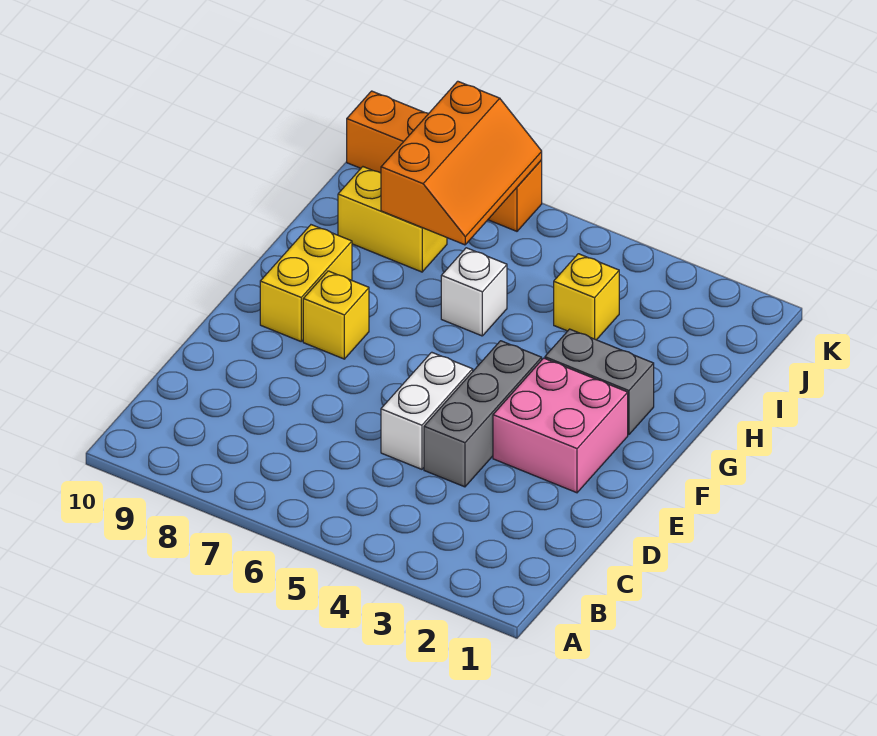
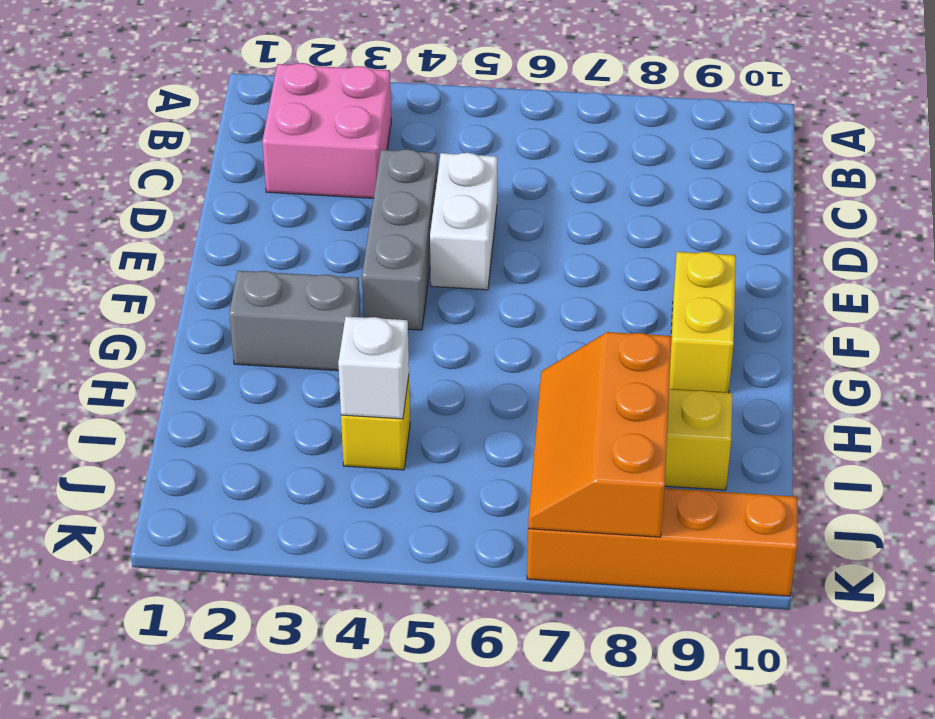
pink 2x2 brick [493,358,628,493] -> pink 2x2 brick moved to [262,63,391,198]
yellow 1x1 brick [303,271,369,359] -> none
white 1x1 brick [441,248,507,336] -> white 1x1 brick moved to [338,317,409,419]

